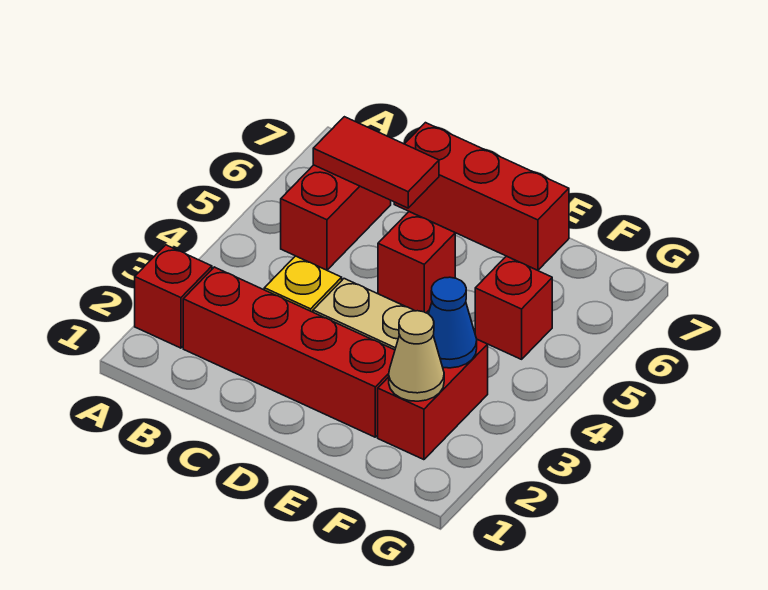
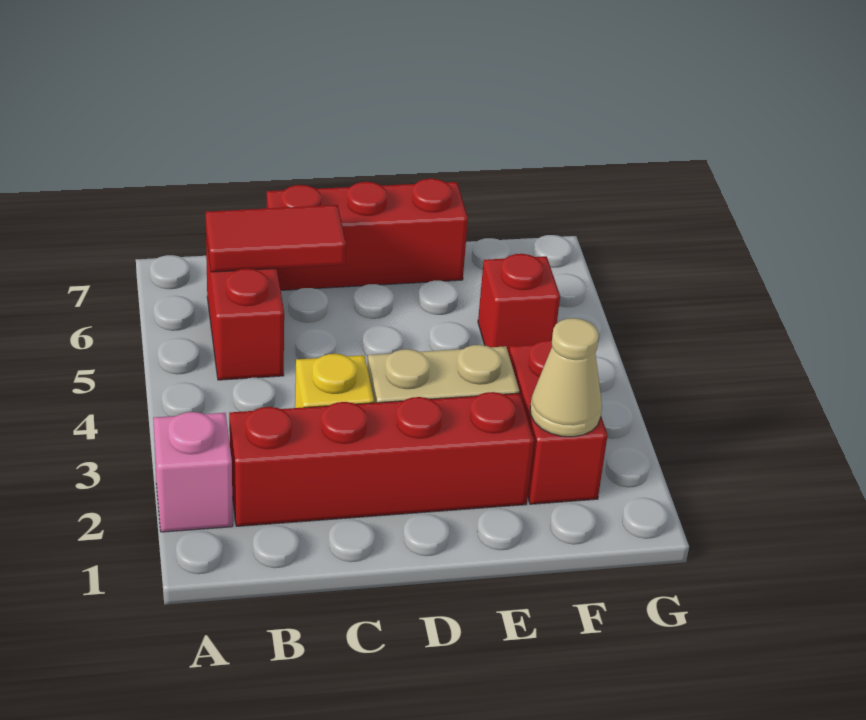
red 1x1 brick [135,245,212,348] -> pink 1x1 brick [153,412,233,532]
red 1x1 brick [378,212,455,313] -> none
blue 1x1 cone [428,277,477,368] -> none

